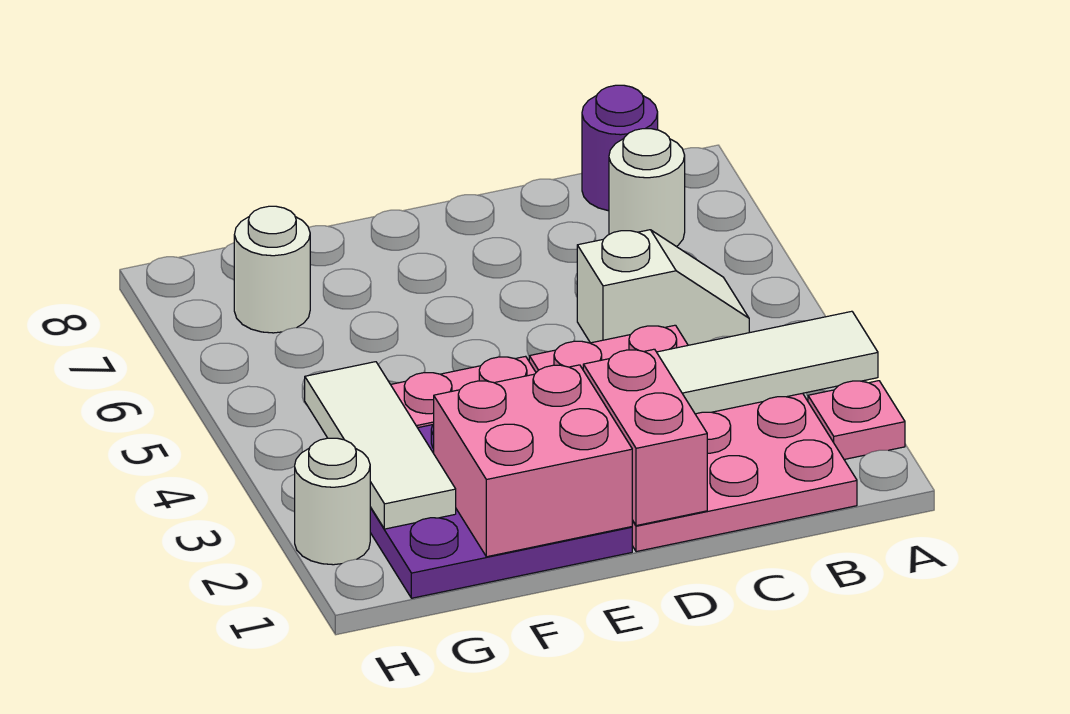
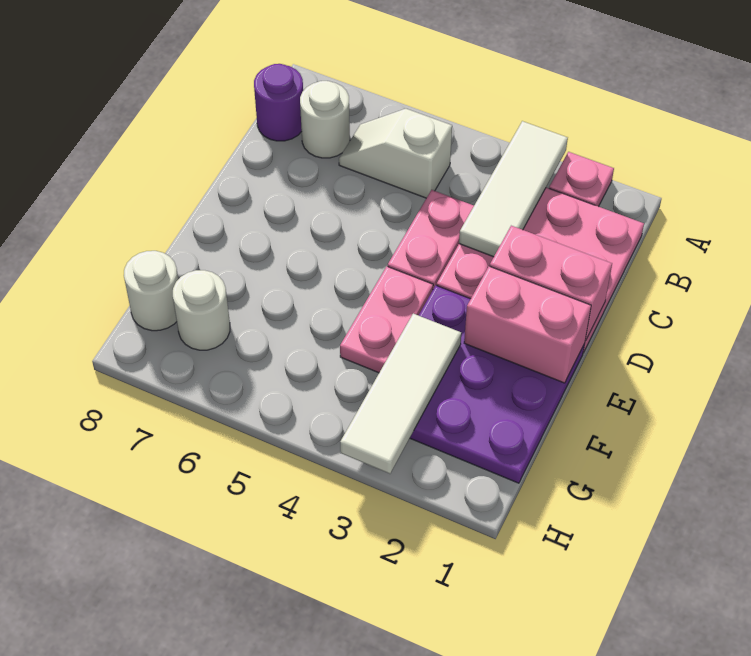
white 1x2 slope [577,230,749,345] -> white 1x2 slope turned to [339,109,452,198]
pink 2x2 brick [434,365,632,557] -> pink 1x2 brick [464,266,591,383]
white 1x3 tile [305,362,456,529] -> white 1x3 tile turned to [340,314,461,474]
white 1x1 round brick [295,438,370,565] -> white 1x1 round brick moved to [124,251,178,331]

